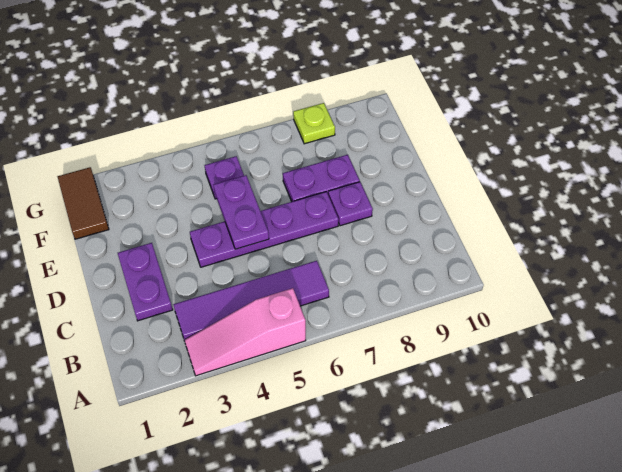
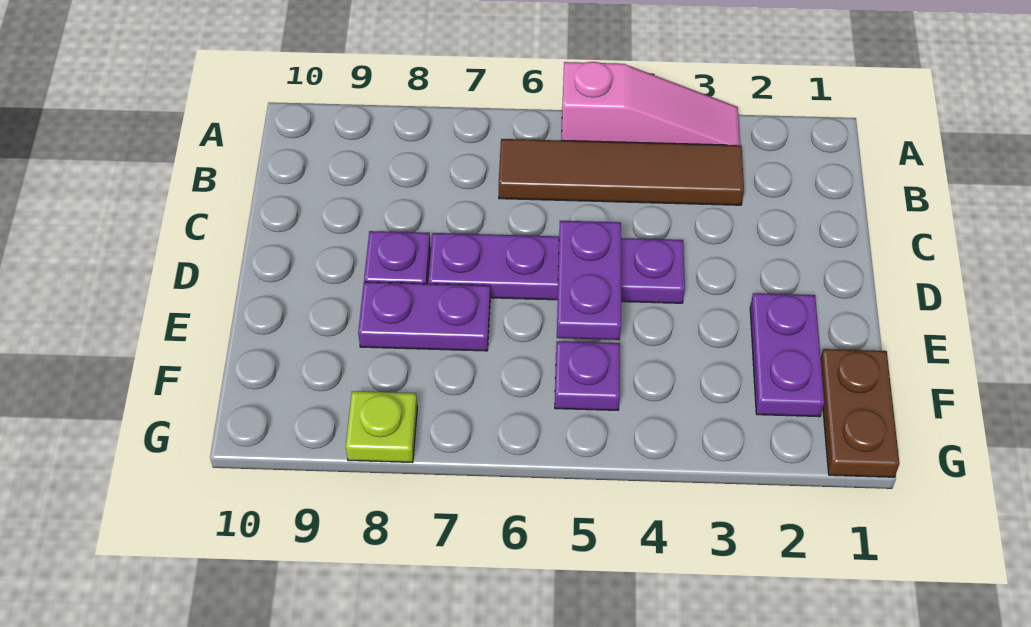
purple 1x4 tile [173,261,329,340] -> brown 1x4 tile [499,139,744,205]
purple 1x2 plate [118,243,173,321] -> purple 1x2 plate moved to [750,293,824,417]
brown 1x2 tile [58,167,109,239] -> brown 1x2 plate [821,349,900,477]

